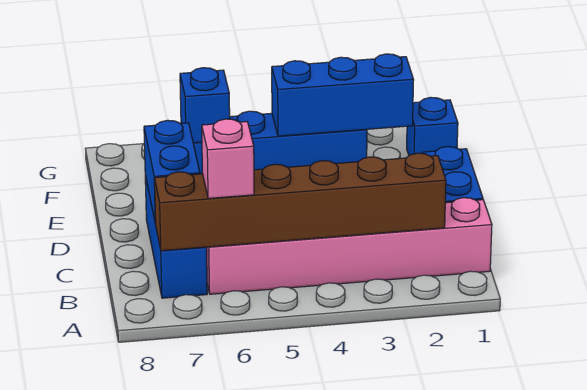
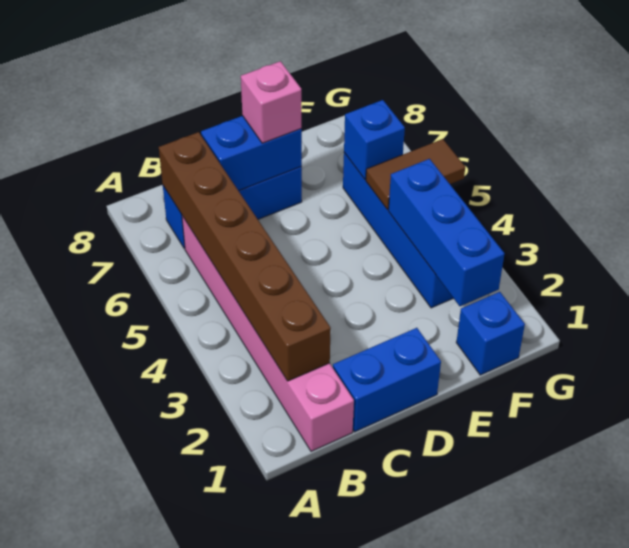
pink 1x1 brick [202,119,254,199] -> pink 1x1 brick moved to [241,61,301,143]
none -> brown 1x2 tile [366,139,465,210]

